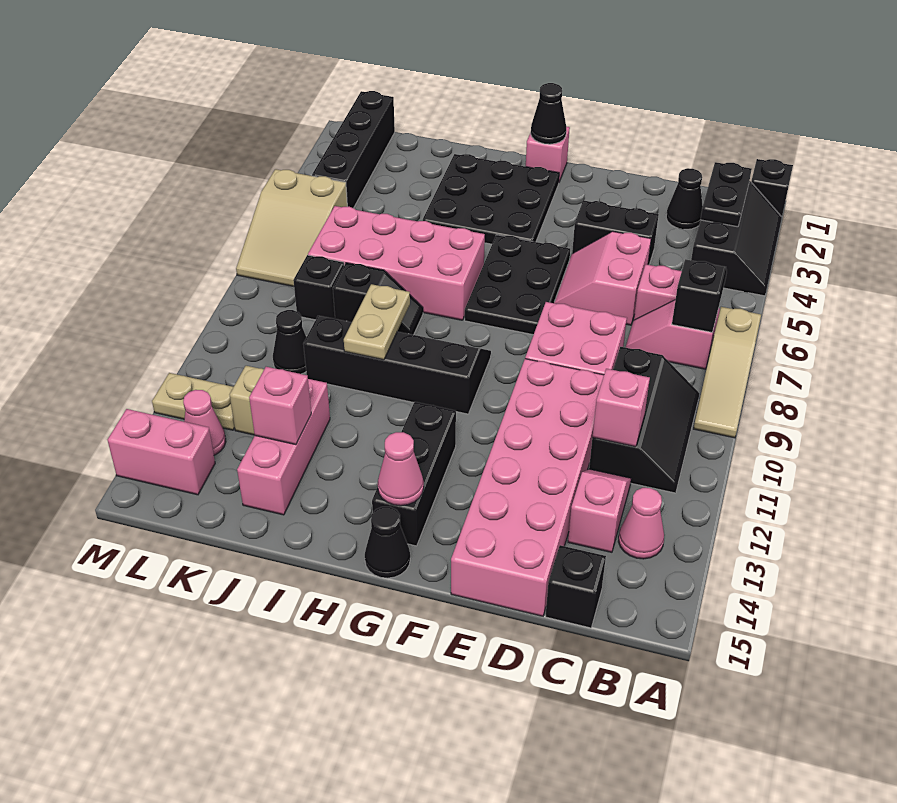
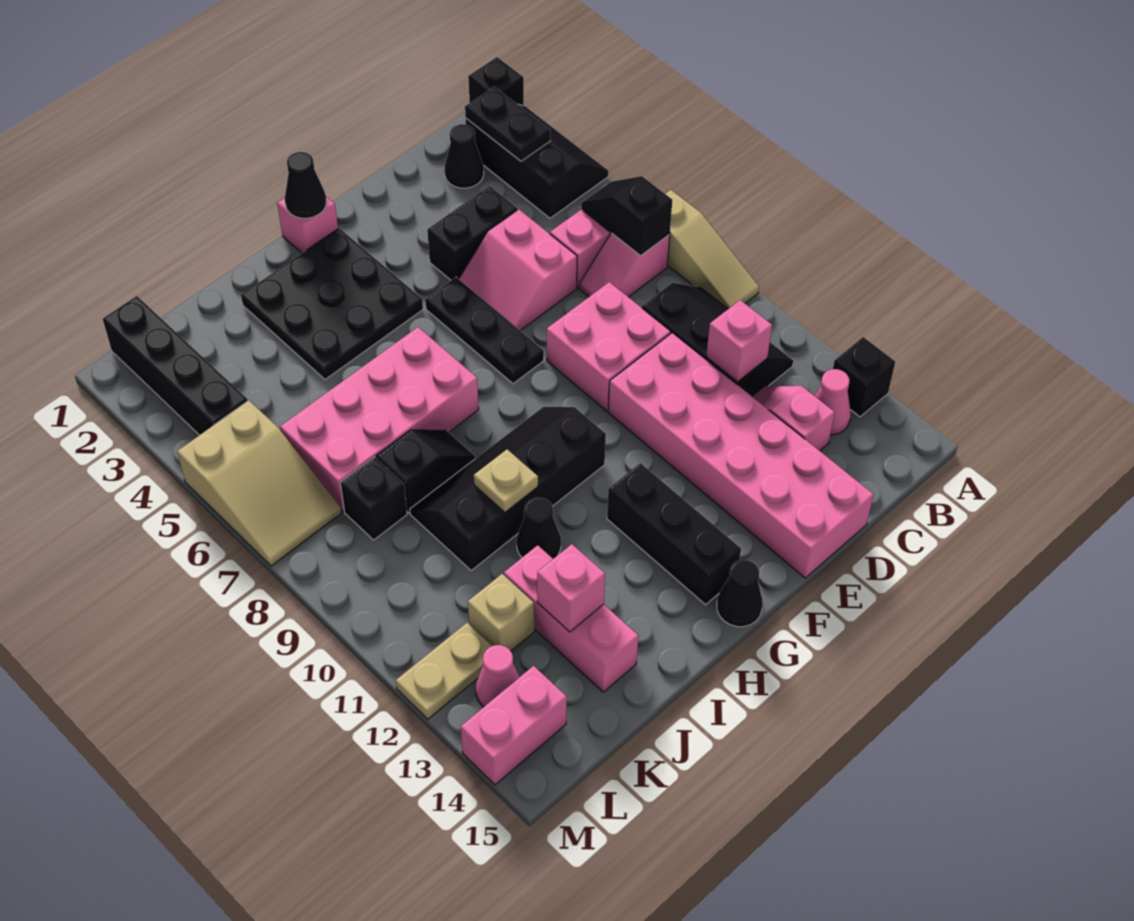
black 1x1 brick [546,545,606,628] -> black 1x1 brick moved to [833,337,895,417]
black 2x3 plate [465,235,570,335] -> black 1x3 plate [425,277,544,384]
pink 1x1 cone [378,432,424,506] -> none
tan 1x2 plate [344,284,410,360] -> tan 1x1 plate [474,449,538,512]
black 1x1 cone [273,310,306,374] -> black 1x1 cone moved to [517,498,561,559]

